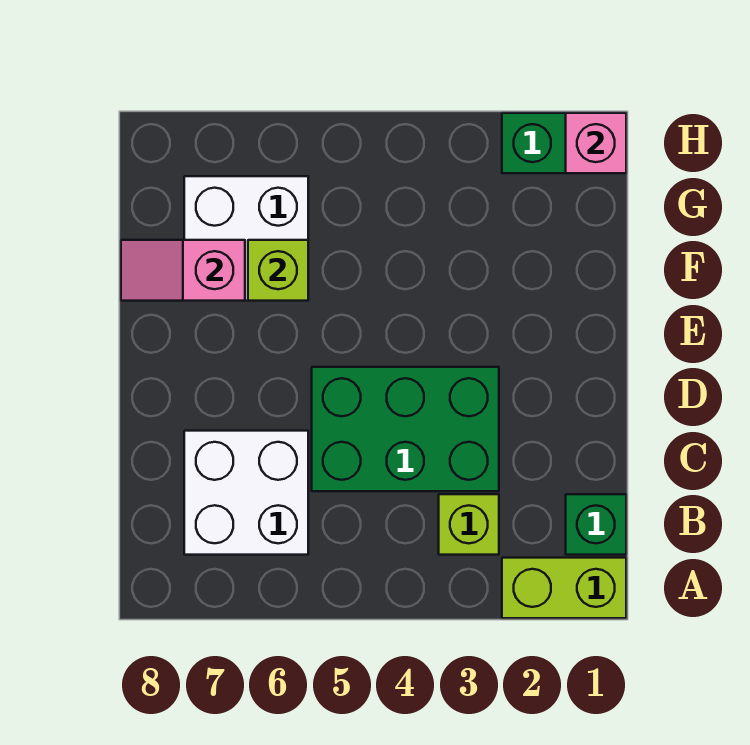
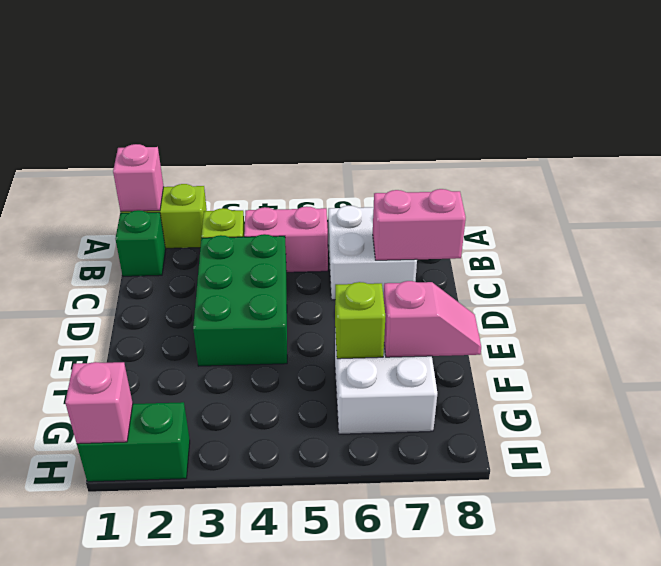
none -> pink 1x1 brick [113,144,164,211]
none -> pink 1x2 brick [244,206,328,272]
green 2x3 brick [312,367,499,491] -> green 2x3 brick turned to [193,234,287,366]
none -> pink 1x2 brick [373,189,466,260]

